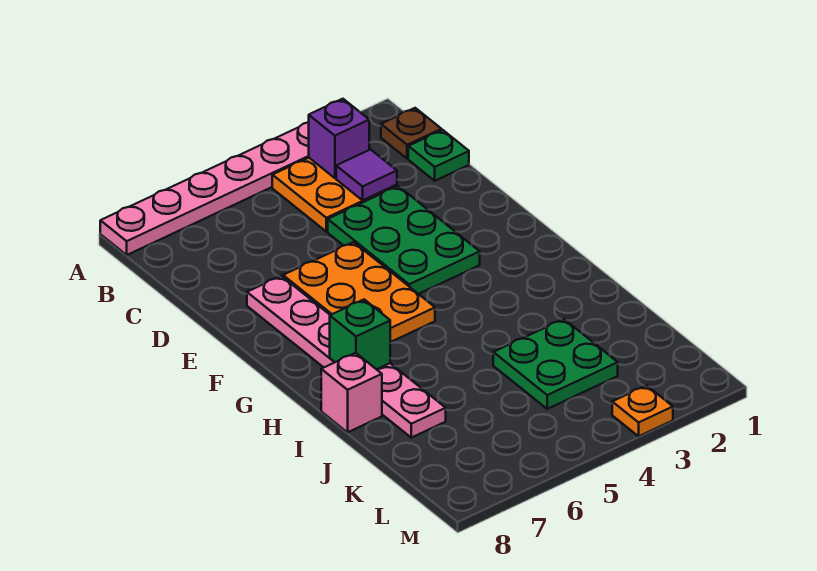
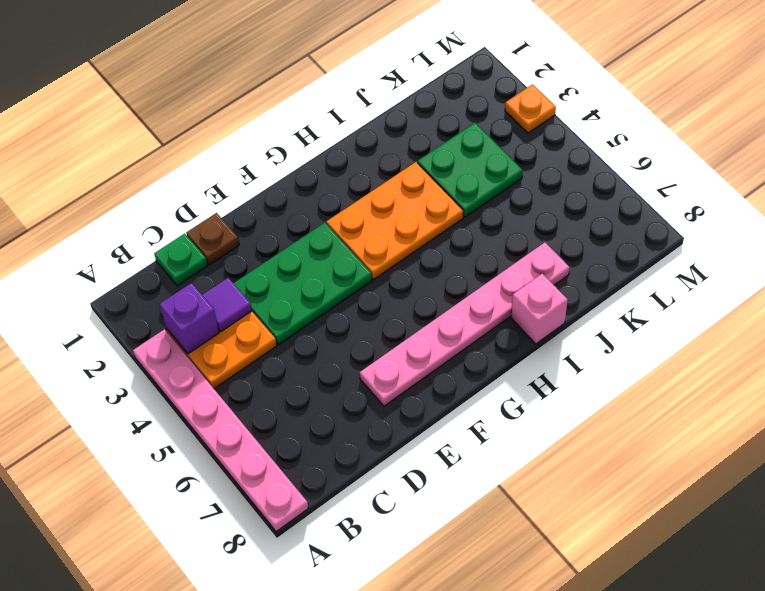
brown 1x1 plate [381,108,442,159] -> brown 1x1 plate moved to [186,213,239,265]
orange 2x3 plate [283,242,435,342] -> orange 2x3 plate moved to [326,162,463,280]
green 1x1 brick [330,300,390,369] -> none

